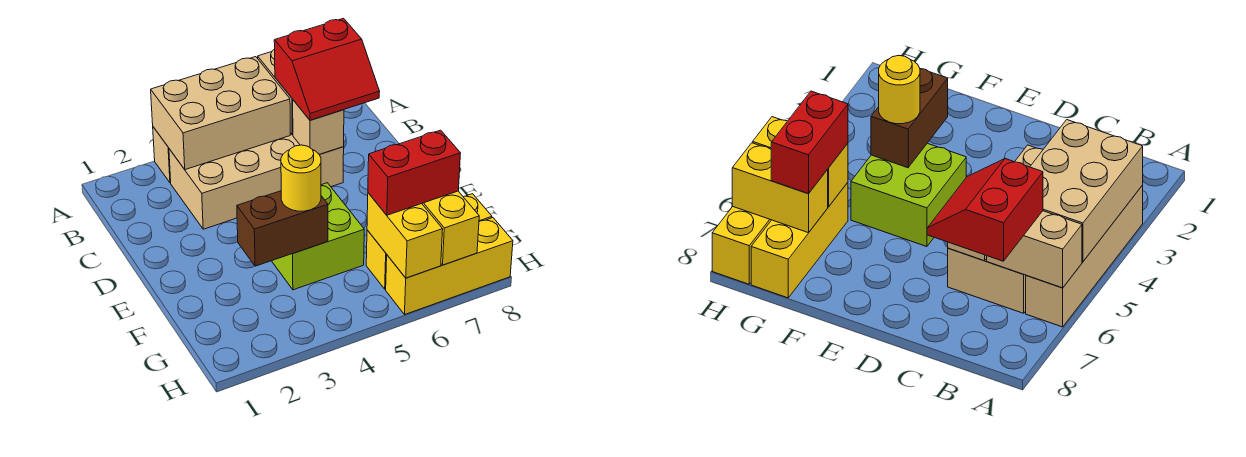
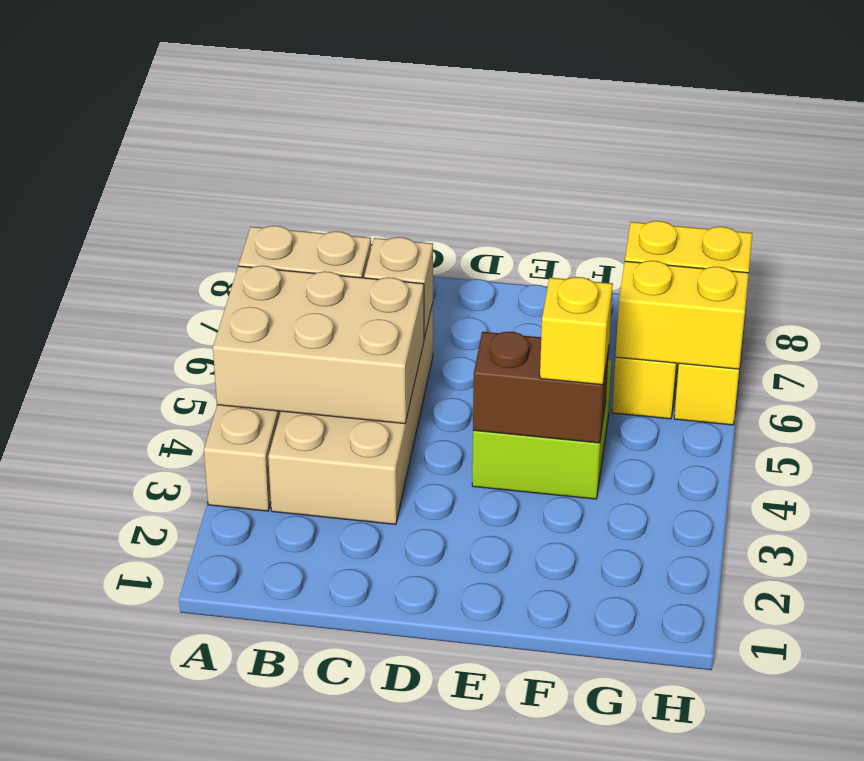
tan 2x3 brick [151,57,290,170] -> tan 2x3 brick turned to [213,266,424,424]
red 2x2 slope [274,18,380,120] -> none
brown 1x2 brick [237,191,328,266] -> brown 1x2 brick turned to [473,332,609,443]
yellow 1x1 round brick [281,145,321,211] -> yellow 1x1 brick [540,277,613,385]
red 1x2 brick [368,130,460,215] -> none

